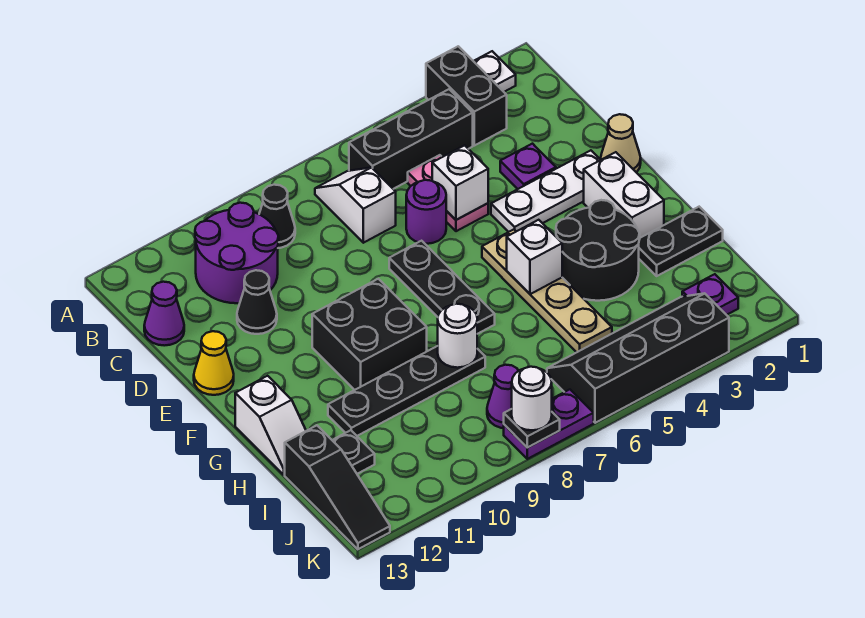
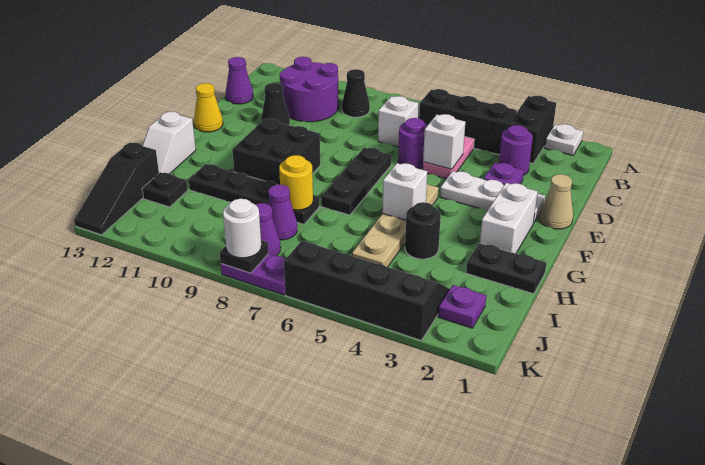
none -> purple 1x1 round brick [499,125,533,175]
black 2x2 round brick [556,200,640,301] -> black 1x1 round brick [405,202,441,259]
white 1x1 round brick [438,304,477,368] -> yellow 1x1 round brick [279,155,313,210]
none -> purple 1x1 cone [268,185,297,240]

